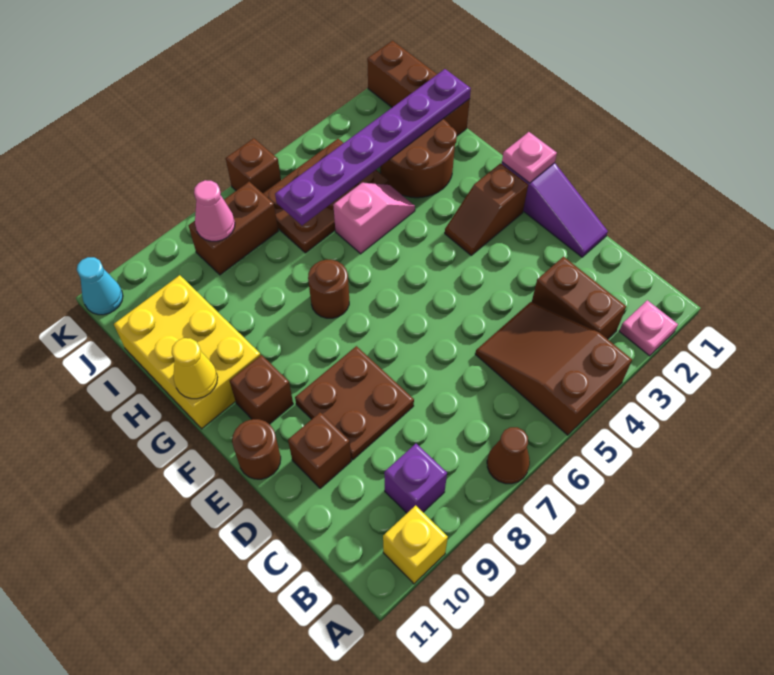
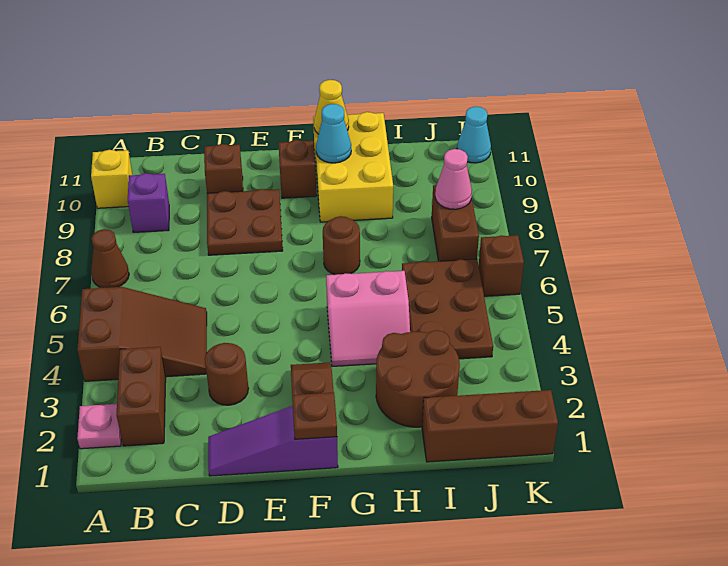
brown 1x2 brick [532,257,626,339] -> brown 1x2 brick turned to [116,347,166,446]
brown 1x1 round brick [232,419,281,479] -> brown 1x1 round brick moved to [205,343,248,405]
pink 1x1 plate [502,132,557,183] -> brown 1x1 plate [292,393,337,439]
yellow 2x3 brick [114,275,261,429] -> yellow 2x3 brick turned to [313,112,393,222]
none -> cyan 1x1 cone [316,104,351,163]
pink 1x2 slope [333,183,415,254] -> pink 2x2 slope [326,271,410,366]
purple 1x6 plate [275,69,471,225] -> none

